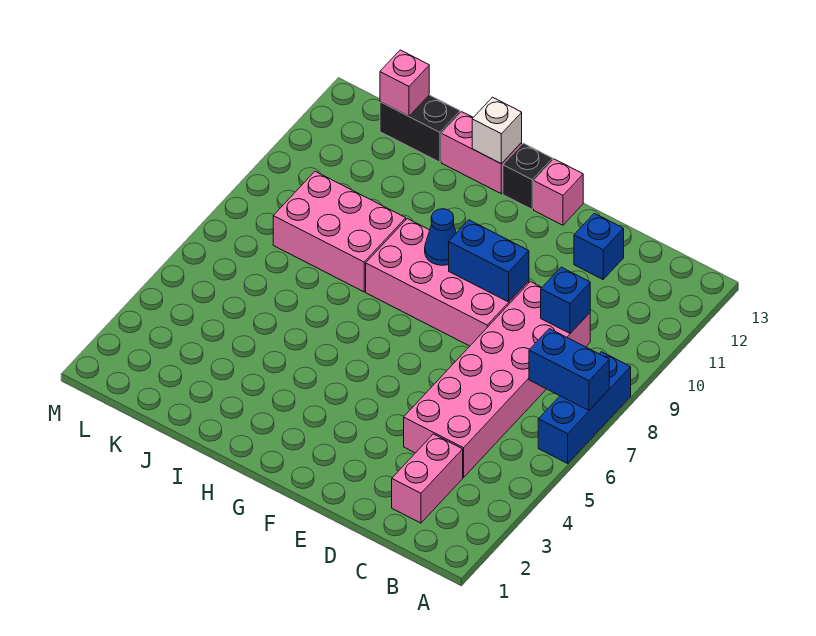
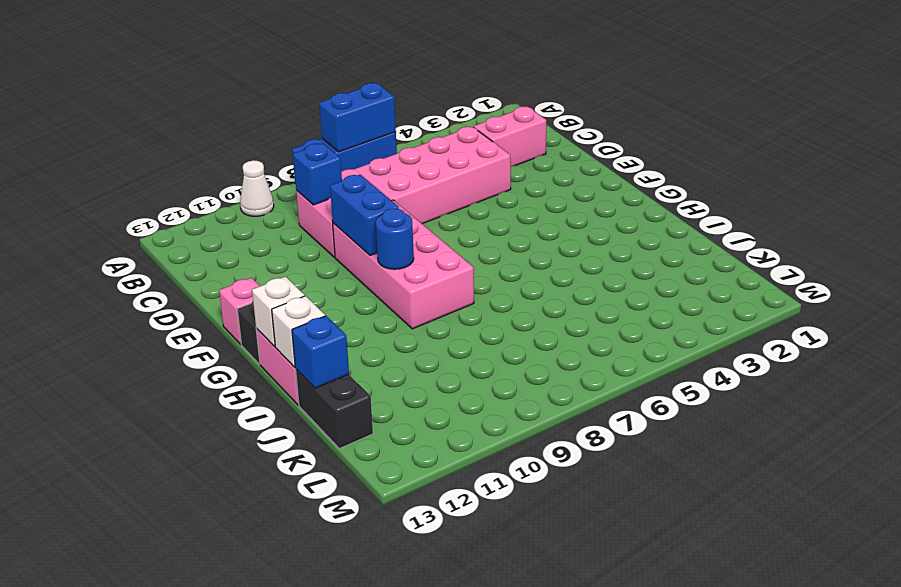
blue 1x2 brick [529,329,609,410] -> blue 1x2 brick turned to [319,83,396,152]
none -> white 1x1 cone [240,160,274,216]
blue 1x1 brick [574,213,624,279] -> blue 1x1 brick moved to [292,316,349,388]
blue 1x1 cone [425,209,456,265] -> blue 1x1 round brick [376,208,414,269]
pink 2x3 brick [273,171,406,292] -> none
none -> white 1x1 brick [272,296,325,367]
pink 1x1 brick [380,50,429,116] -> none

